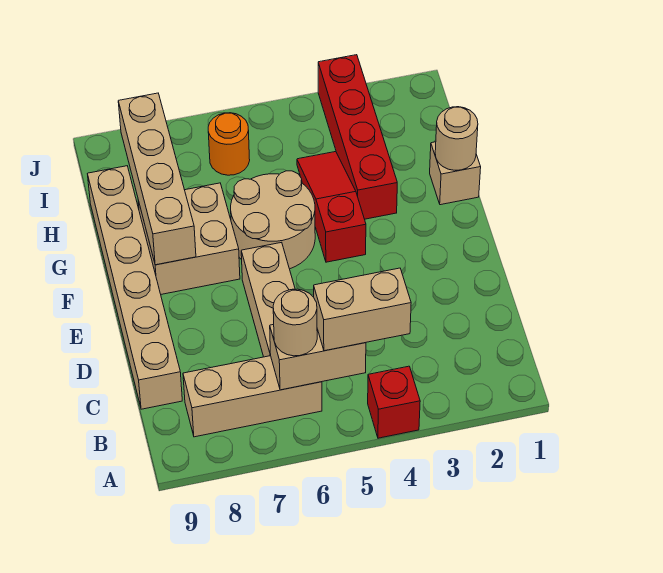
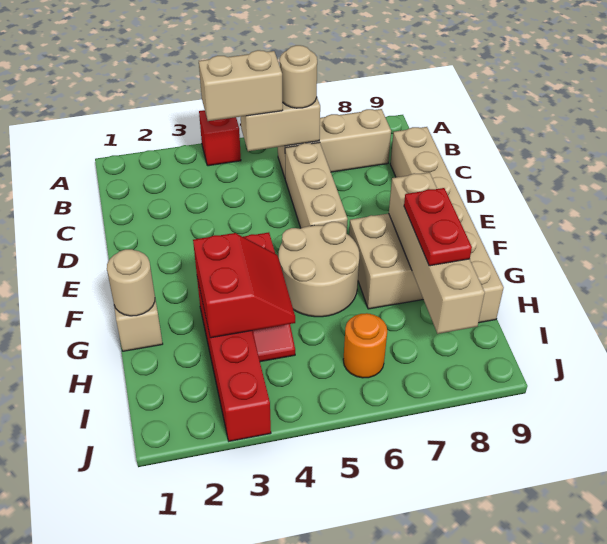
none -> red 2x2 slope [193,233,295,338]
none -> red 1x2 plate [404,188,472,266]

